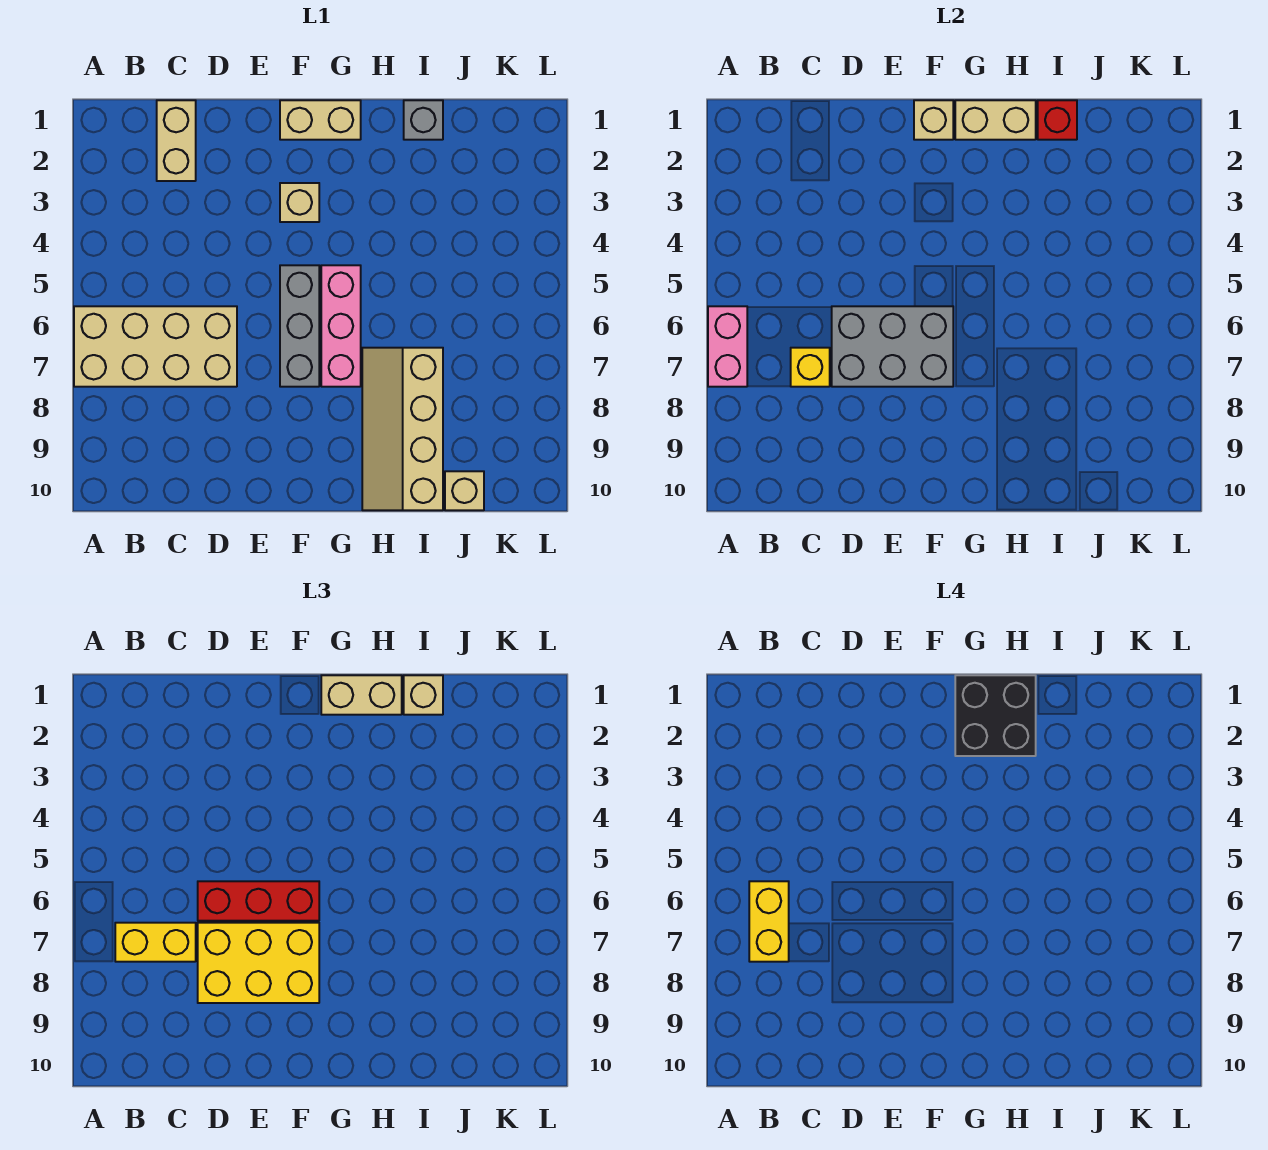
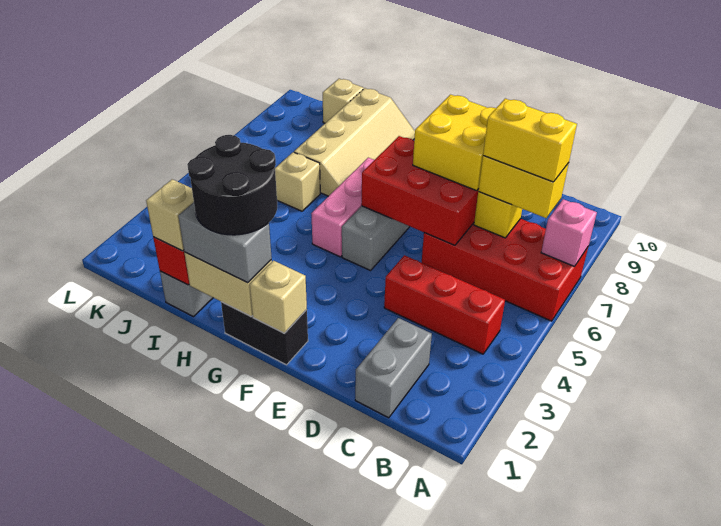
tan 2x4 brick [74,306,237,387] -> red 2x4 brick [422,219,588,321]
pink 1x2 brick [708,306,747,387] -> pink 1x1 brick [541,199,597,266]
yellow 1x2 brick [749,881,789,962] -> yellow 1x2 brick turned to [483,99,577,182]
tan 1x2 brick [157,100,196,181] -> grey 1x2 brick [355,318,432,418]
grey 2x3 brick [832,306,953,387] -> red 2x3 brick [361,136,479,245]
red 1x3 brick [198,881,319,921] -> red 1x3 brick moved to [384,255,505,354]
yellow 2x3 brick [198,923,319,1003] -> yellow 2x2 brick [413,95,496,191]
tan 1x2 brick [280,100,361,140] -> black 1x2 brick [221,302,308,365]
tan 1x1 brick [280,183,319,222] -> tan 1x1 brick moved to [275,152,320,211]
tan 1x2 brick [321,675,402,715] -> grey 1x2 brick [178,202,272,283]
black 2x2 brick [955,675,1036,756] -> black 2x2 round brick [187,135,277,235]

